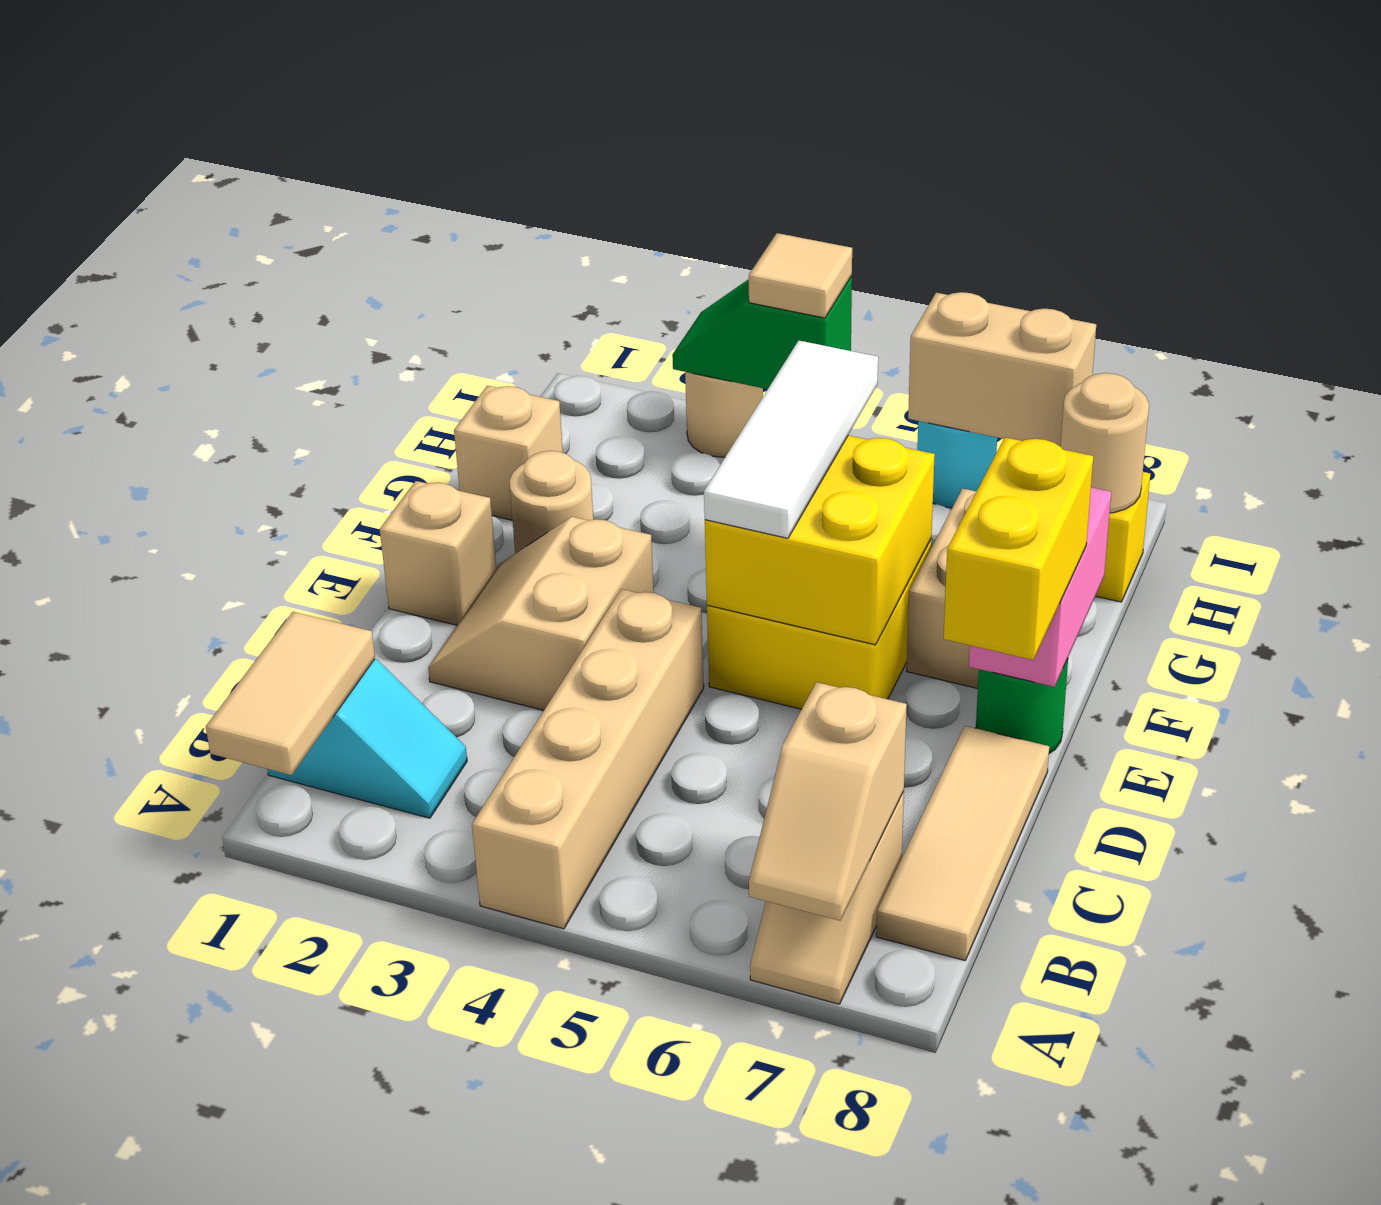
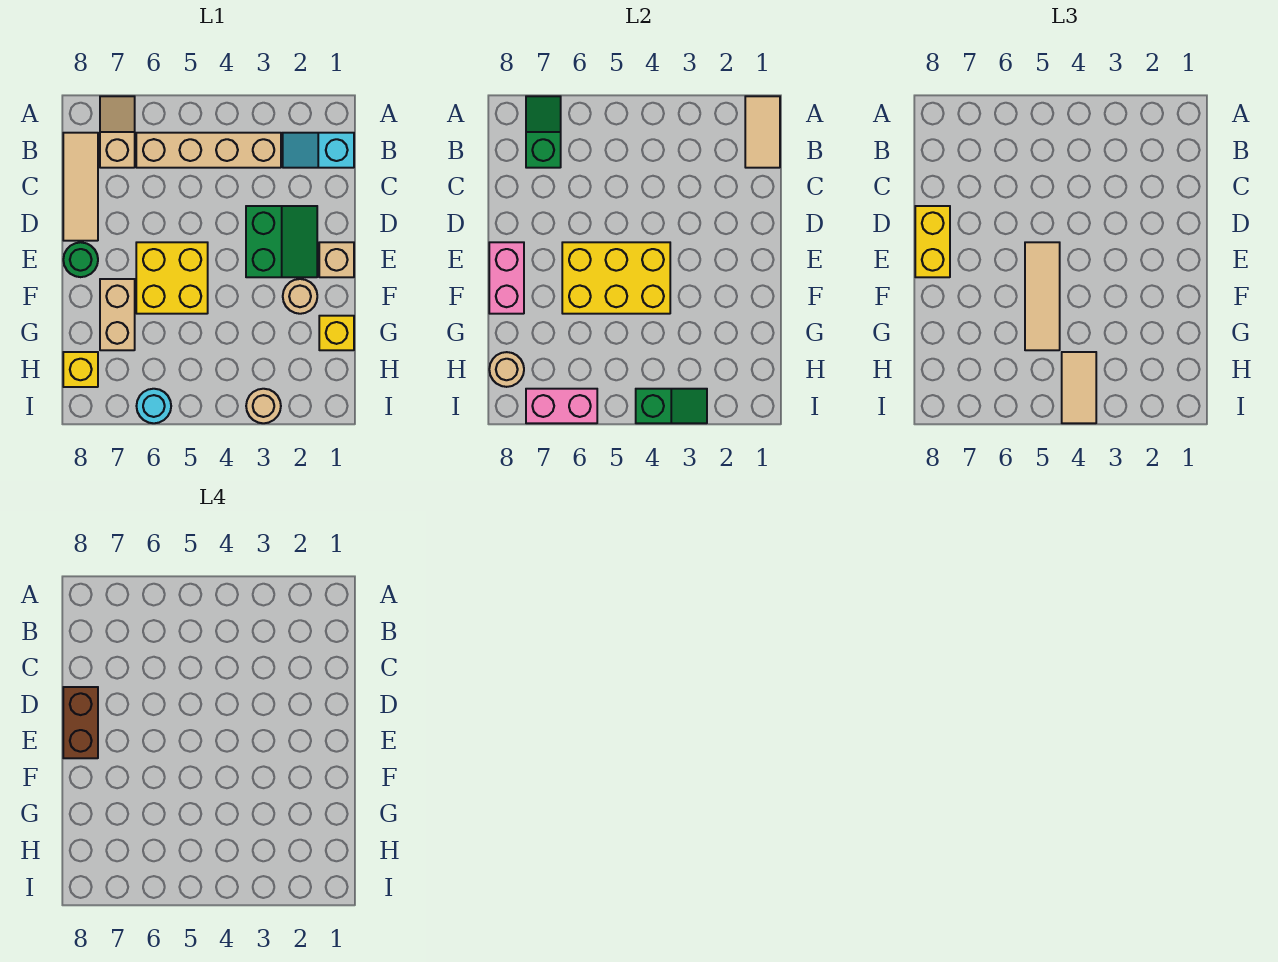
tan 1x4 brick [472,589,704,929] -> tan 1x4 brick turned to [136,133,281,168]
tan 1x2 slope [749,682,907,921] -> green 1x2 slope [526,96,561,168]
tan 2x2 slope [428,517,654,710] -> green 2x2 slope [246,206,317,277]
none -> brown 1x2 brick [63,687,98,758]
yellow 2x2 brick [705,435,935,645] -> yellow 2x3 brick [562,242,670,314]
white 1x3 tile [704,341,878,538] -> tan 1x3 tile [1025,242,1060,350]
tan 1x1 brick [454,385,563,520] -> yellow 1x1 brick [319,316,354,350]
tan 1x1 tile [749,233,852,318] -> tan 1x2 tile [1062,352,1096,423]
tan 1x2 brick [908,292,1096,447] -> pink 1x2 brick [526,389,597,423]

